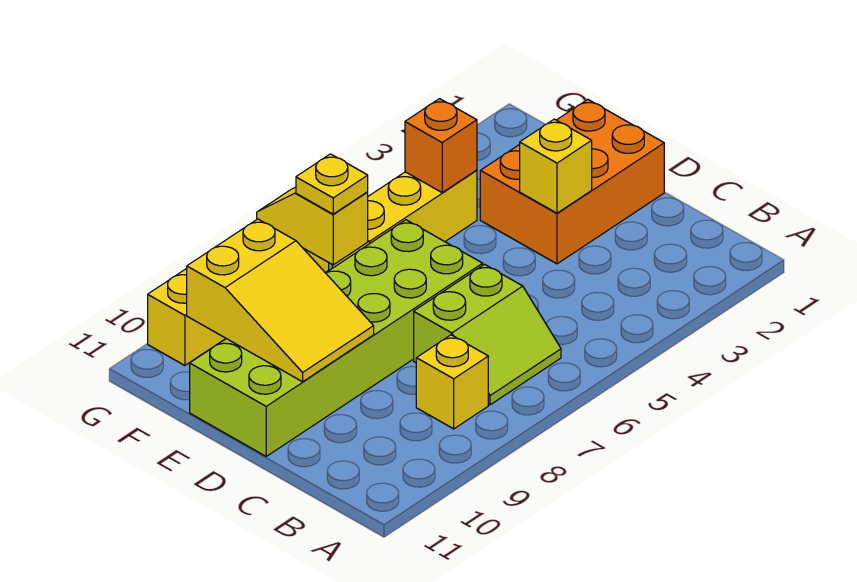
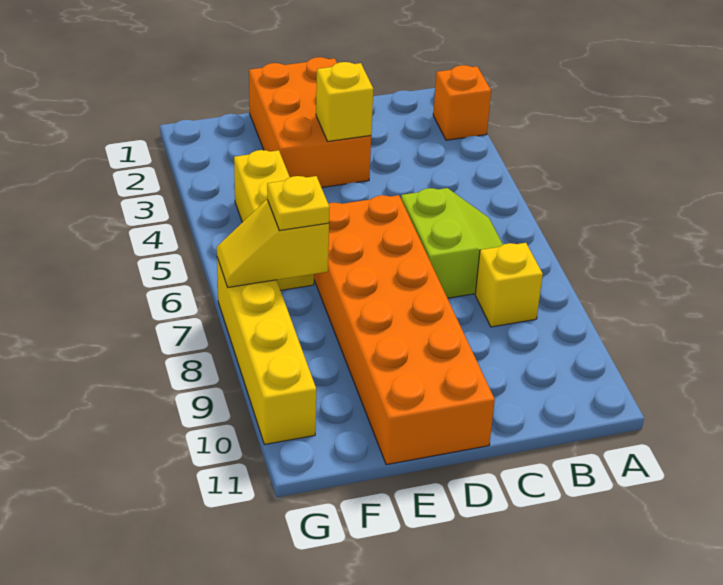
lime 2x6 brick [190,220,483,456] -> orange 2x6 brick [314,195,495,465]
yellow 2x3 slope [187,219,374,382] -> none
orange 1x1 brick [405,99,477,192] -> orange 1x1 brick moved to [433,65,491,140]

